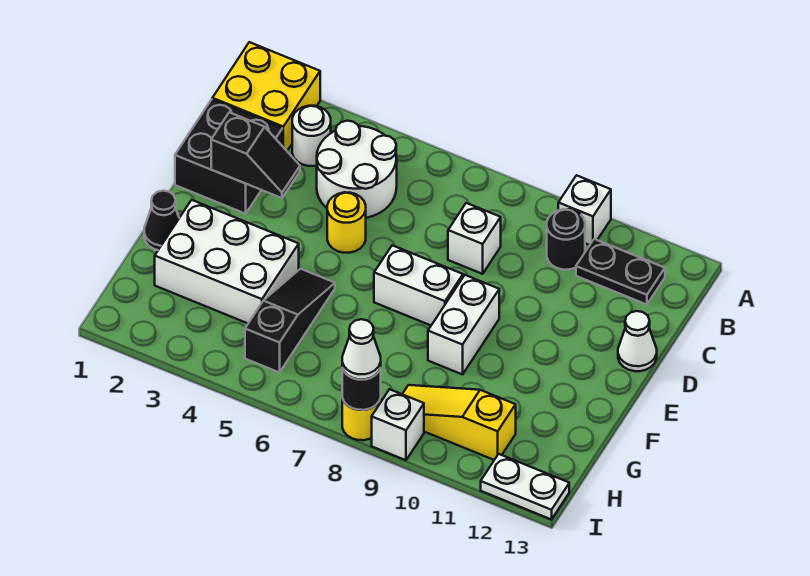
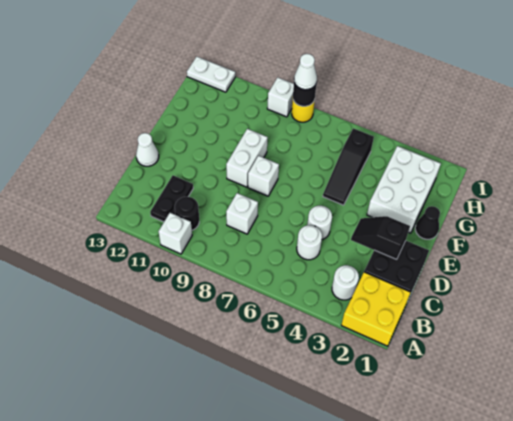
white 2x2 round brick [317,121,397,218] -> white 1x1 round brick [297,225,322,260]
black 1x2 plate [576,239,665,305] -> black 1x2 plate turned to [150,175,193,222]
yellow 1x1 round brick [327,192,366,253] -> white 1x1 round brick [307,206,332,239]
white 1x2 brick [374,245,463,325] -> white 1x1 brick [248,156,279,196]
white 2x3 brick [155,200,299,323] -> white 2x3 brick turned to [367,146,441,233]
yellow 1x3 slope [403,385,516,460] -> none

